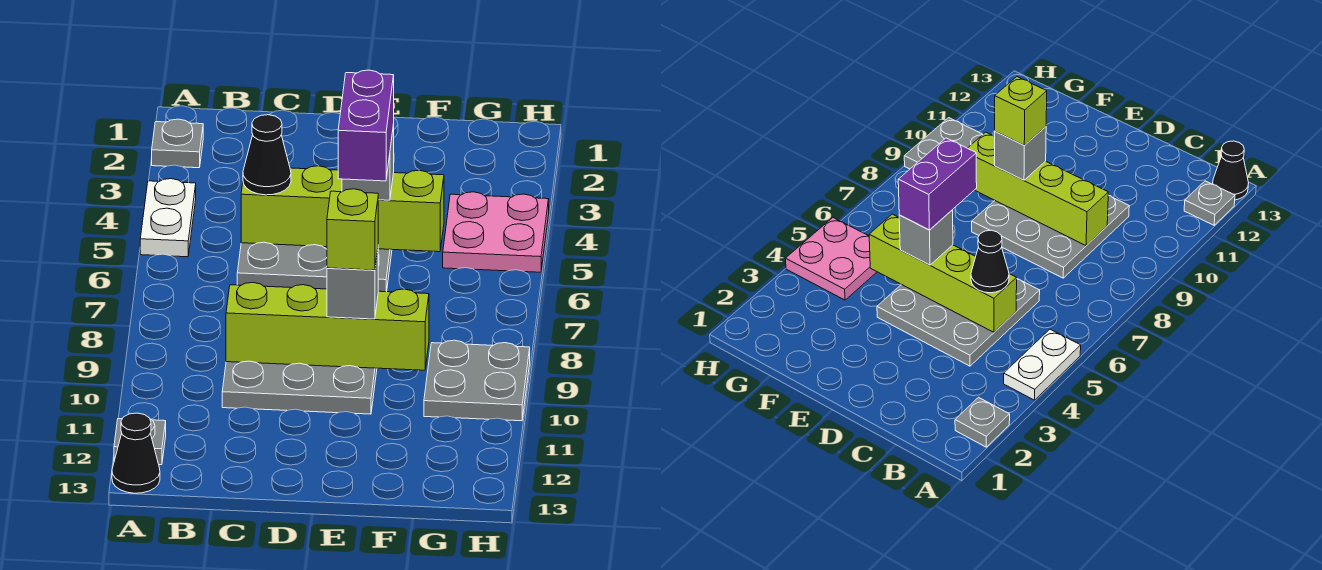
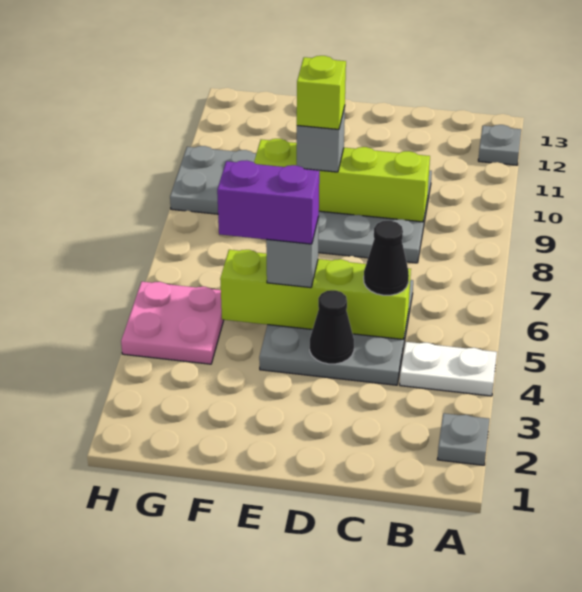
white 1x2 plate [140,179,196,257] -> white 1x2 plate turned to [400,342,497,396]
black 1x1 cone [112,413,160,493] -> black 1x1 cone moved to [310,290,354,364]
purple 1x2 brick [338,70,394,181] -> purple 1x2 brick turned to [217,160,319,244]

